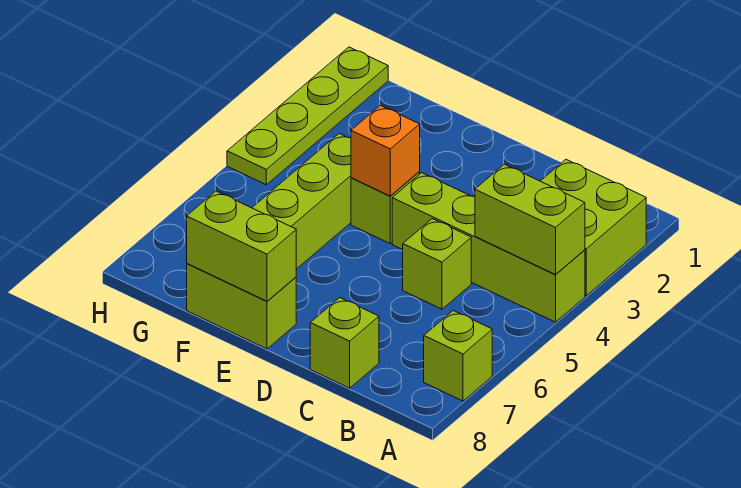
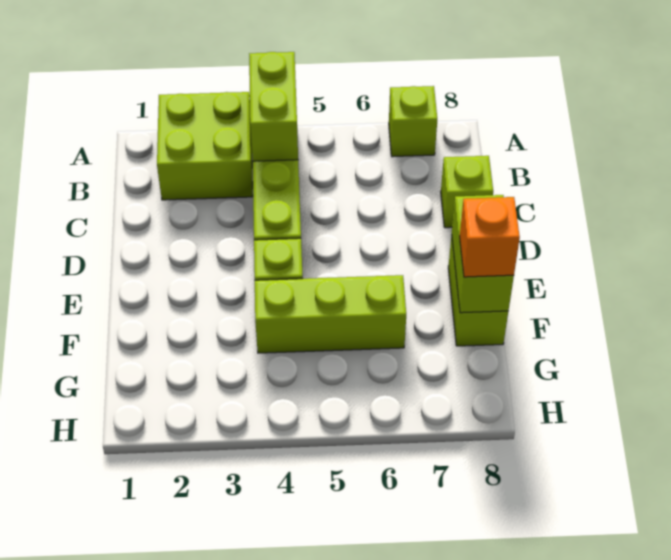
lime 1x1 brick [403,219,471,309] -> none
orange 1x1 brick [351,105,420,196] -> orange 1x1 brick moved to [460,197,520,277]
lime 1x4 plate [227,47,388,185] -> none

